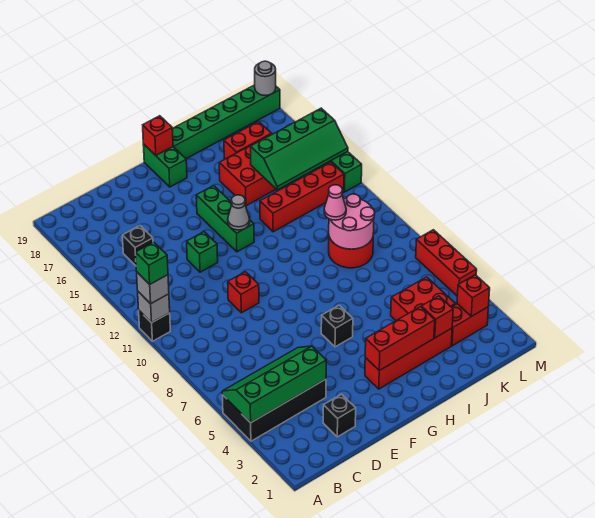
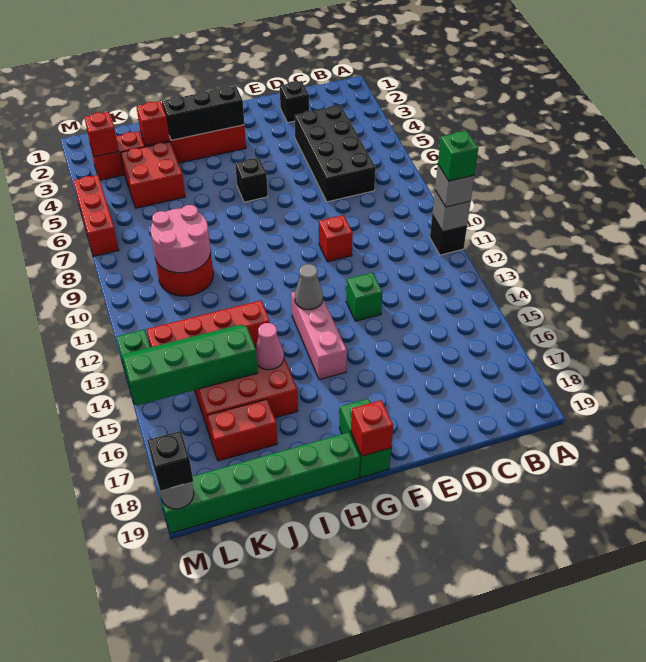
black 2x4 brick [222,379,326,441] -> black 2x4 brick turned to [295,105,376,202]
green 2x4 slope [222,346,326,423] -> none
black 1x1 brick [122,226,153,266] -> black 1x1 brick moved to [147,431,193,491]
red 1x3 brick [365,307,435,371] -> black 1x3 brick [162,86,244,140]
green 1x3 brick [196,186,254,252] -> pink 1x3 brick [291,292,347,380]
pink 1x1 cone [324,185,346,220] -> pink 1x1 cone moved to [256,323,284,370]

